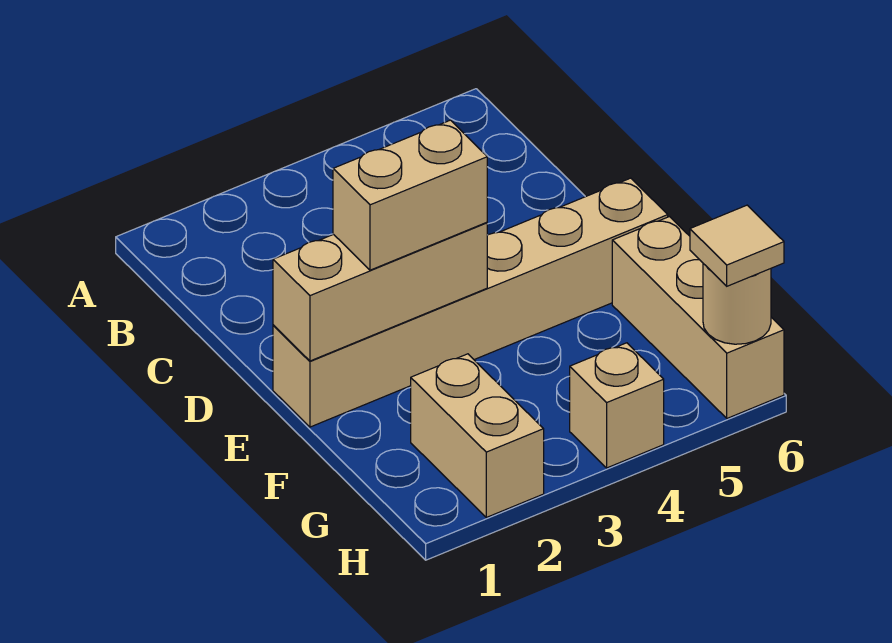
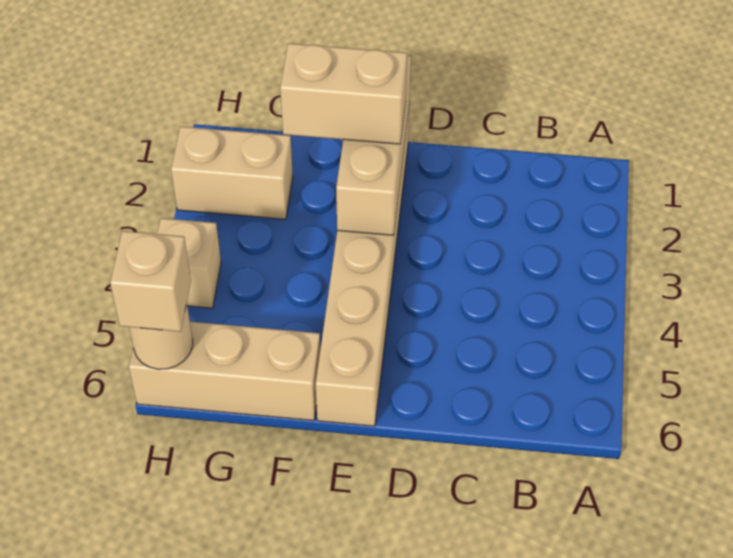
tan 1x2 brick [333,120,487,270] -> tan 1x2 brick turned to [280,43,407,144]
tan 1x1 tile [690,205,784,286] -> tan 1x1 brick [110,231,191,332]

